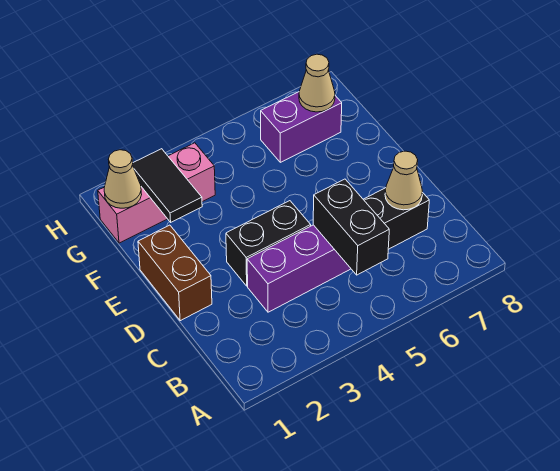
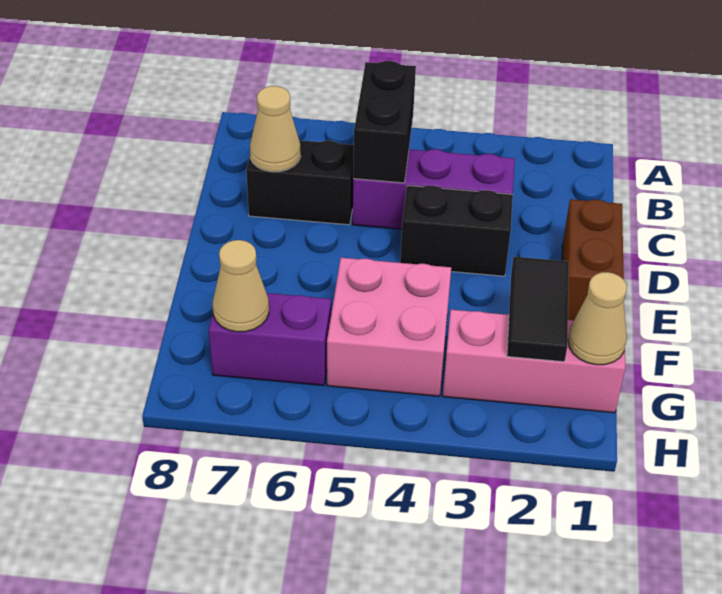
none -> pink 2x2 brick [327,258,451,396]

